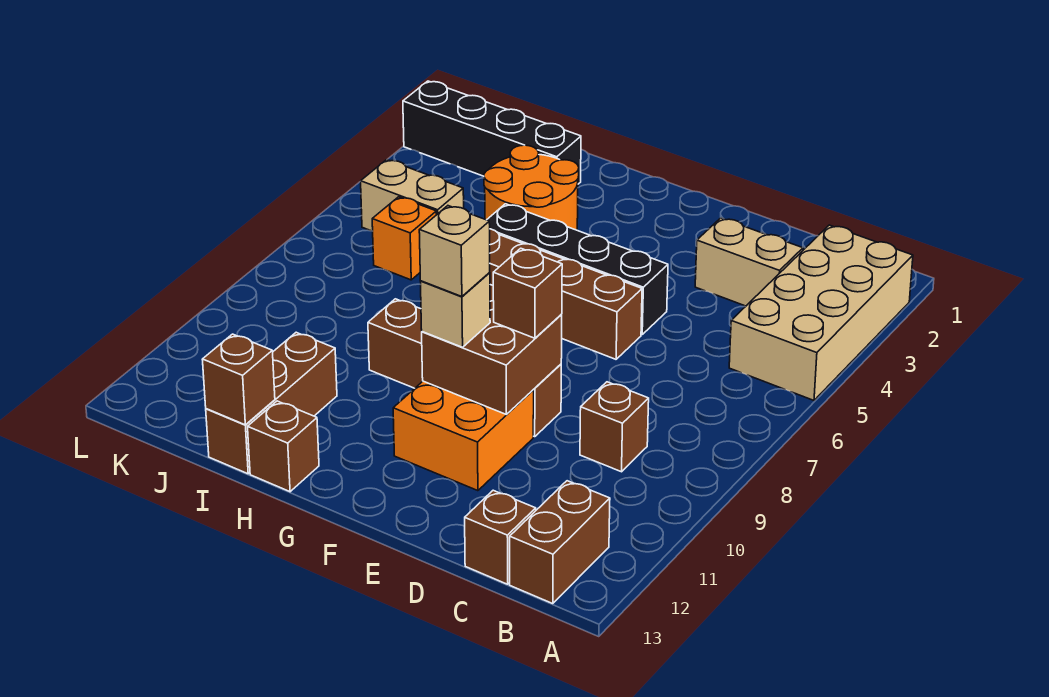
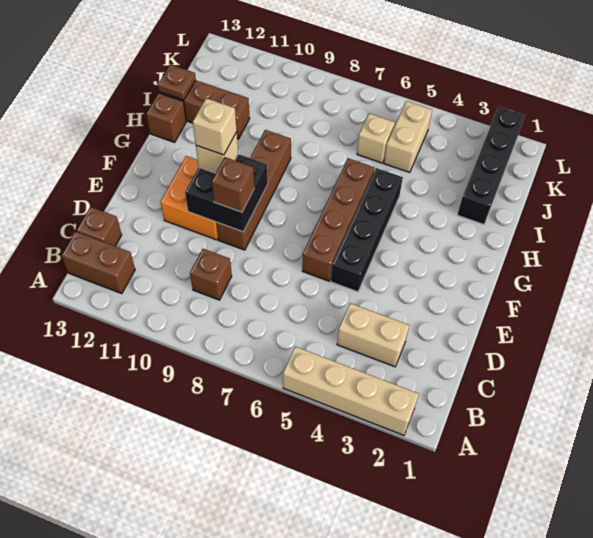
tan 2x4 brick [729,225,913,400] -> tan 1x4 brick [283,347,419,435]
tan 1x2 brick [695,218,803,306] -> tan 1x2 brick turned to [337,303,410,367]
brown 2x2 brick [422,285,562,414] -> black 2x2 brick [185,154,268,232]
orange 2x2 round brick [484,145,579,230] -> none
brown 1x1 brick [202,334,275,425] -> brown 1x1 plate [158,65,196,100]
orange 1x1 brick [372,197,436,280] -> tan 1x1 brick [357,114,395,163]

